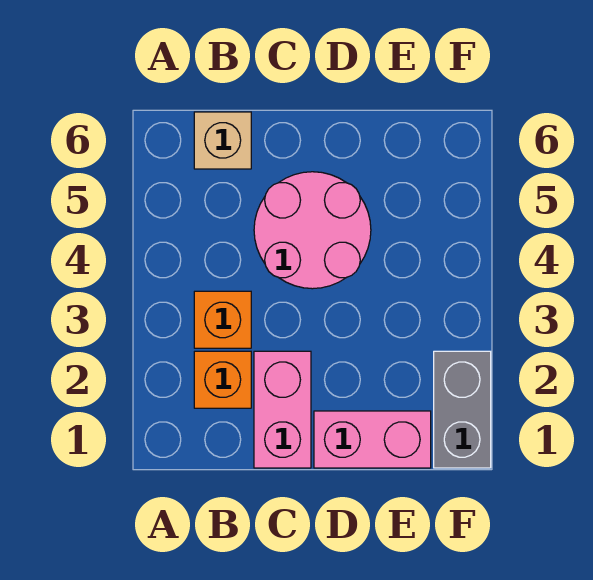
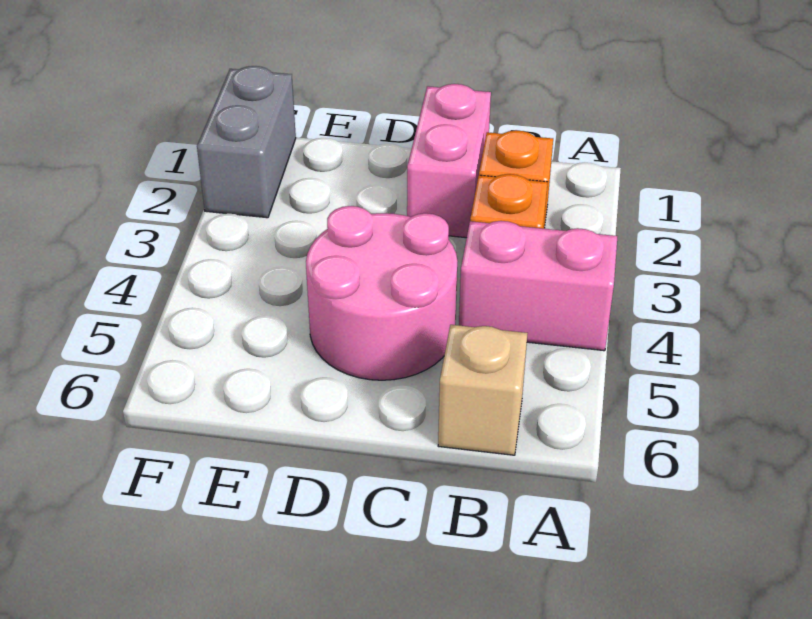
pink 1x2 brick [314,411,431,468] -> pink 1x2 brick moved to [459,221,617,351]

